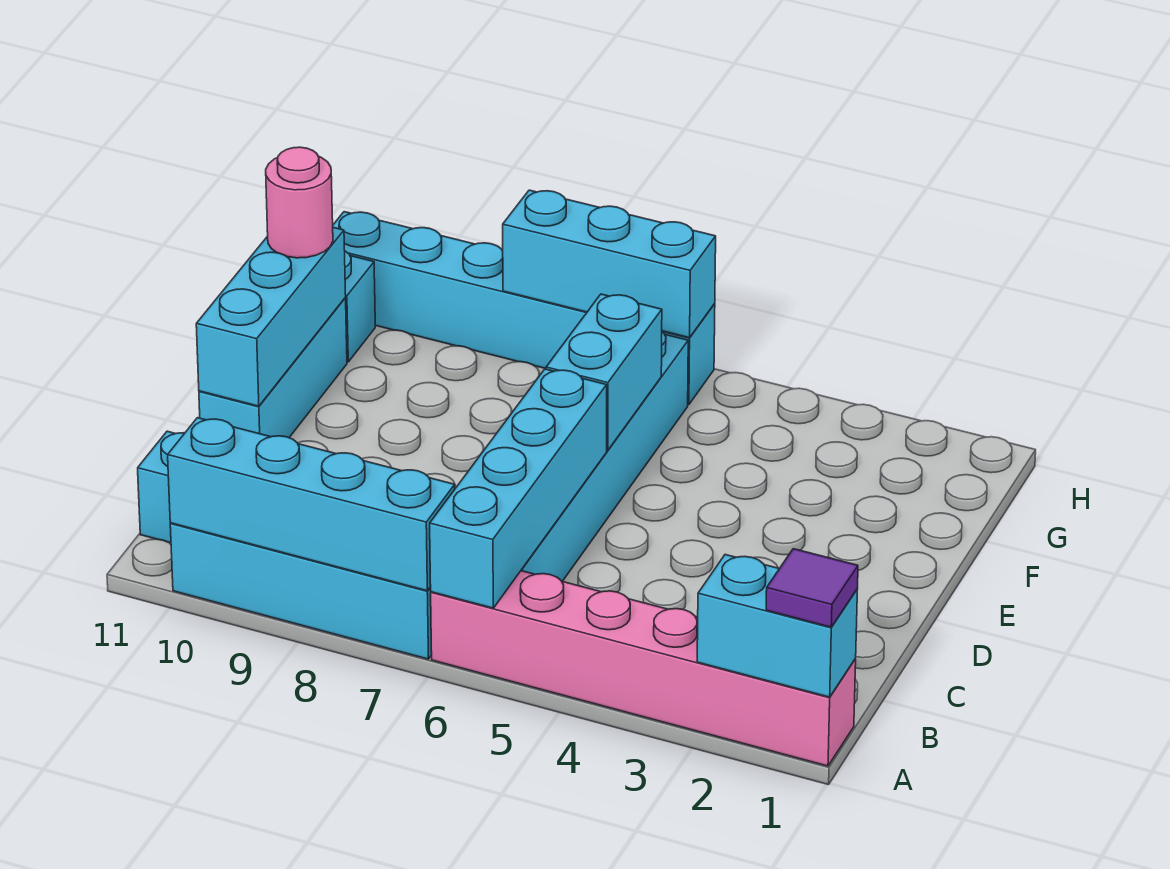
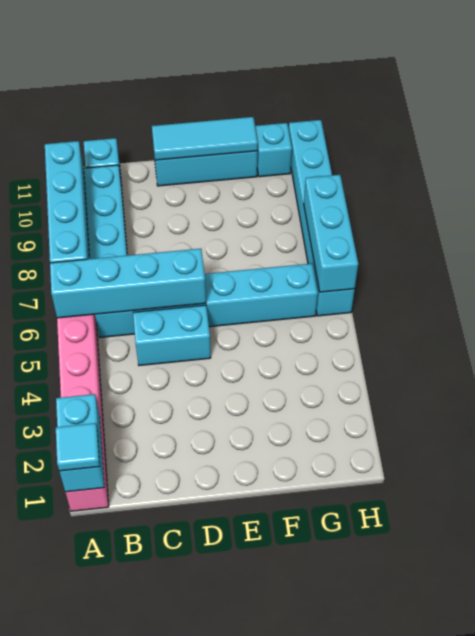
purple 1x1 tile [766,549,858,627] -> cyan 1x1 tile [56,423,100,471]
cyan 1x3 brick [196,227,346,406] -> cyan 1x3 tile [152,117,258,160]
cyan 1x2 brick [546,294,662,451] -> cyan 1x2 brick moved to [133,305,211,366]
pink 1x1 round brick [266,147,333,258] -> none

